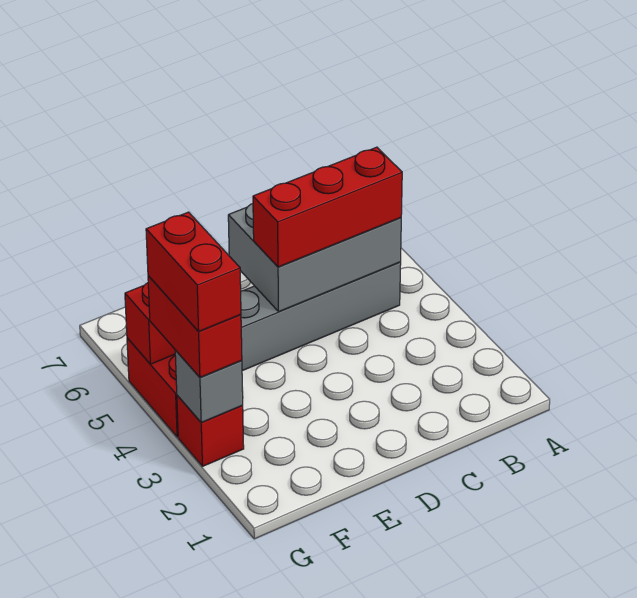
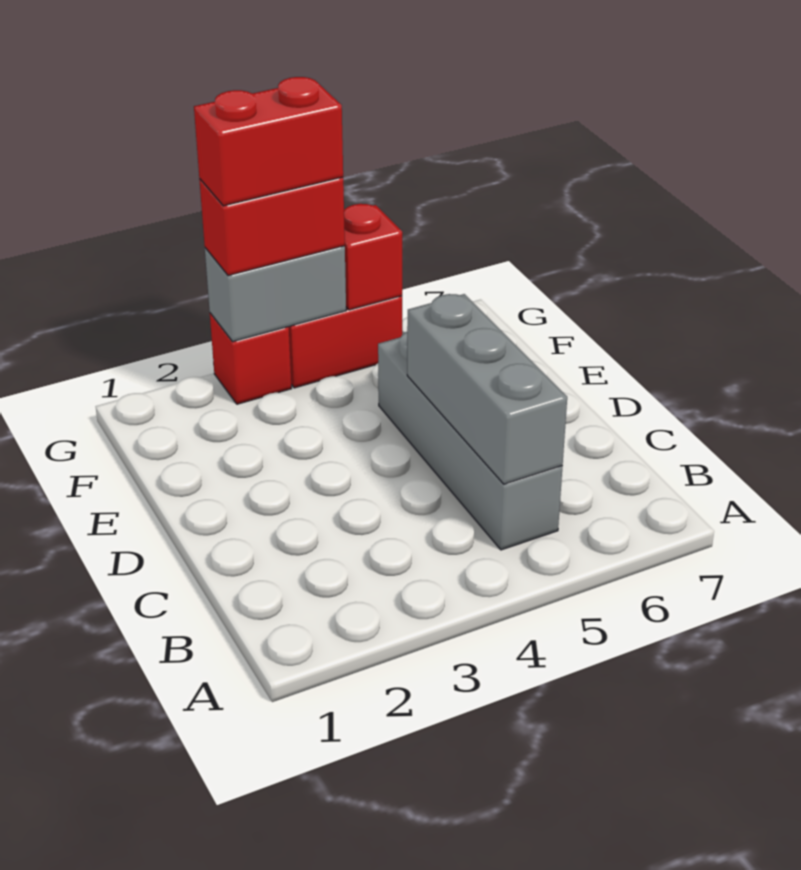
grey 2x3 brick [228,204,401,312] -> grey 1x3 brick [407,294,567,484]
red 1x3 brick [253,147,402,267] -> none
grey 1x1 brick [175,350,243,422] -> grey 1x2 brick [205,246,346,342]

